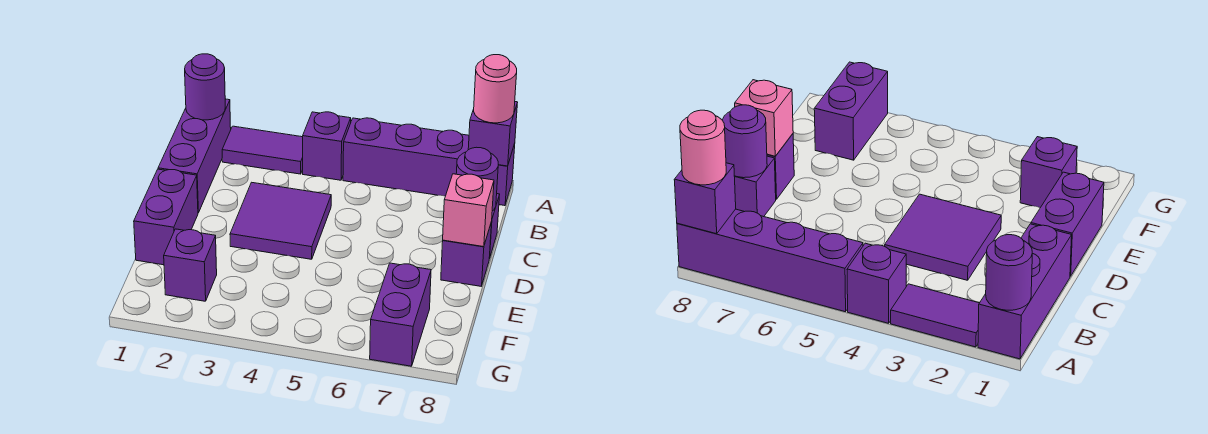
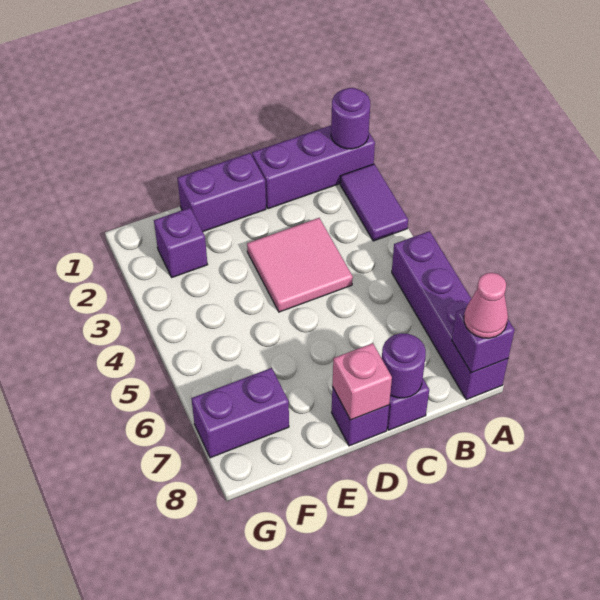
purple 1x1 brick [303,112,351,180] -> none
pink 1x1 round brick [474,55,517,123] -> pink 1x1 cone [464,273,508,338]
purple 2x2 tile [230,182,331,259] -> pink 2x2 tile [247,218,353,312]

